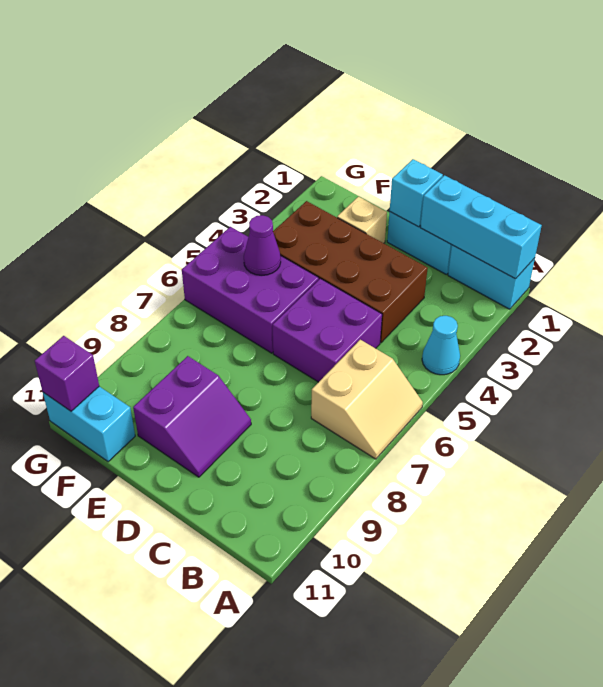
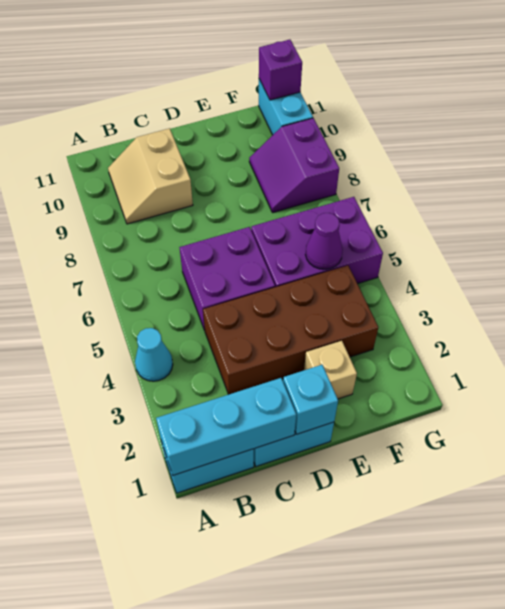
tan 2x2 slope [311,340,423,459] -> tan 2x2 slope moved to [108,128,193,224]
purple 2x2 slope [133,356,251,477] -> purple 2x2 slope moved to [249,118,339,213]
cyan 1x2 brick [43,386,135,462] -> cyan 1x2 brick turned to [259,79,313,135]

